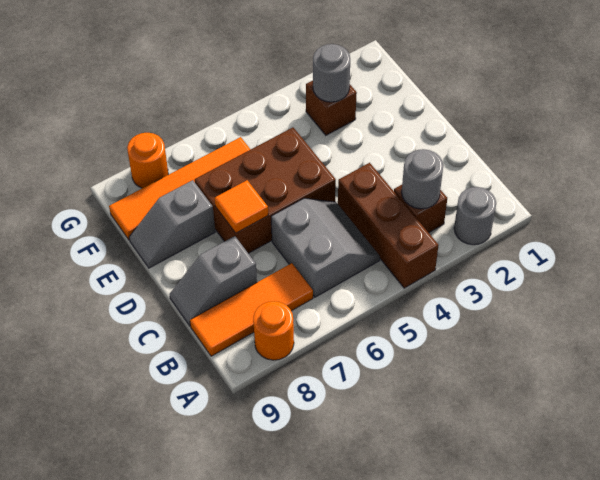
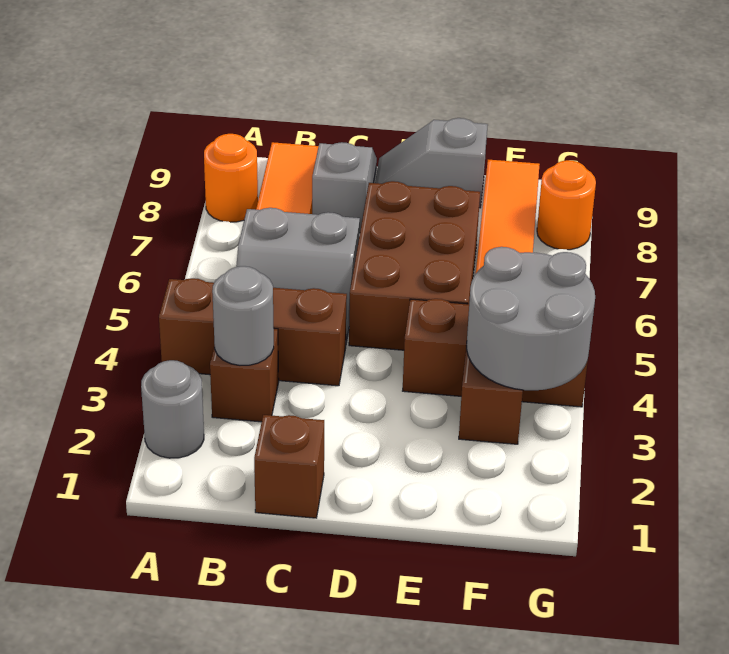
none -> brown 1x1 brick [254,415,324,518]
orange 1x1 tile [215,180,268,233] -> none
none -> brown 1x3 brick [403,299,588,407]
grey 1x2 slope [129,180,215,268] -> grey 1x2 slope turned to [375,118,488,208]
grey 1x1 round brick [313,44,350,102] -> grey 2x2 round brick [467,247,595,390]

